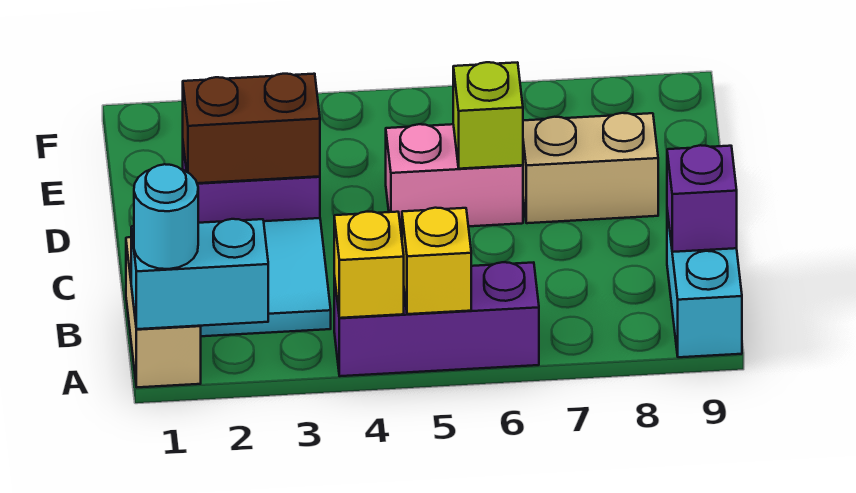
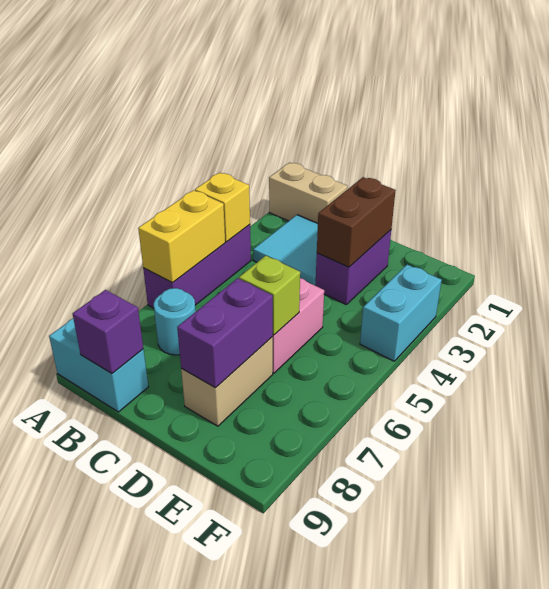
cyan 1x2 brick [131,219,268,329] -> cyan 1x2 brick moved to [360,265,442,361]
cyan 1x1 round brick [134,164,198,269] -> cyan 1x1 round brick moved to [154,288,196,355]
yellow 1x1 brick [402,208,471,314] -> yellow 1x2 brick [138,190,225,283]
none -> purple 1x2 brick [177,278,273,388]

